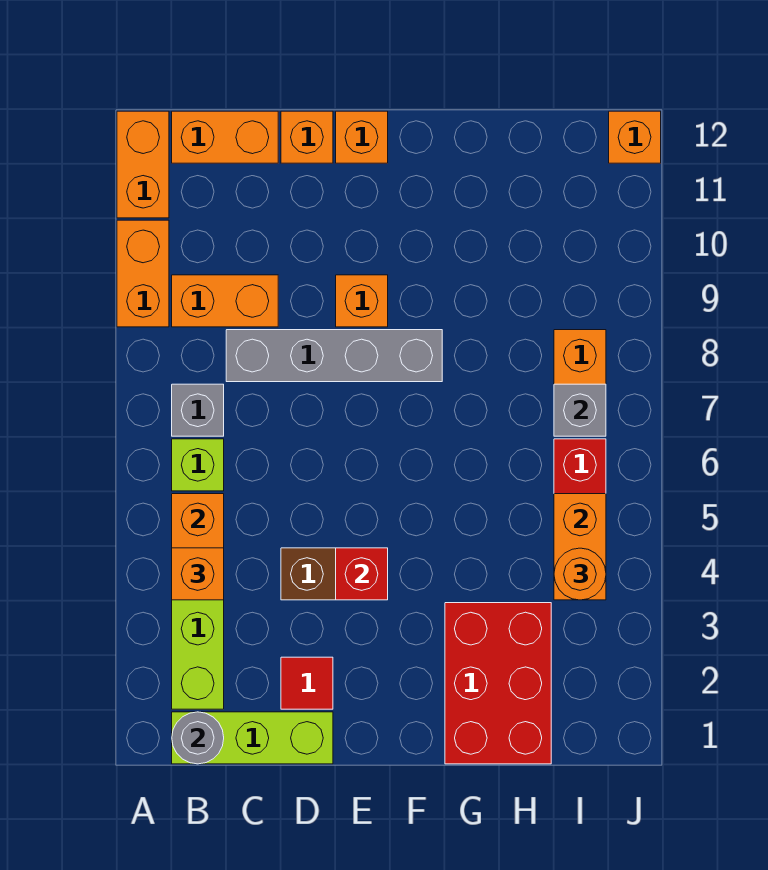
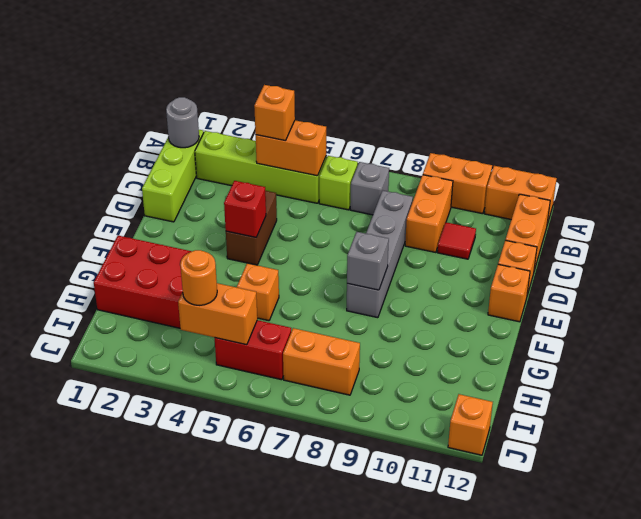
red 1x1 tile [281,657,333,709] -> red 1x1 tile moved to [437,222,476,259]
orange 1x1 brick [336,275,388,327] -> orange 1x1 brick moved to [237,263,279,321]
grey 1x1 brick [554,384,606,436] -> grey 1x1 brick moved to [347,232,389,290]

